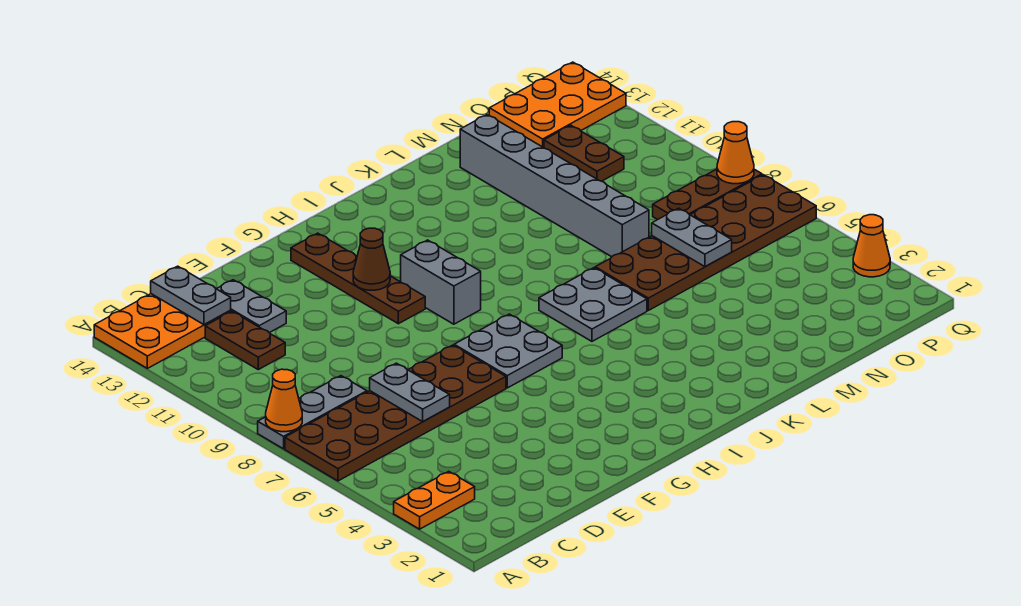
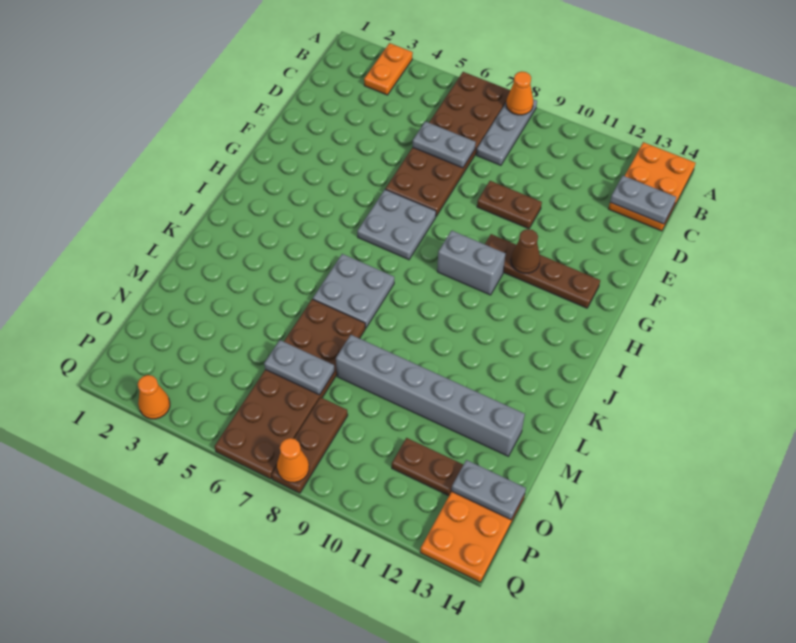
brown 1x2 plate [205,311,285,370] -> brown 1x2 plate moved to [477,181,542,229]
grey 1x2 plate [217,280,286,333] -> grey 1x2 plate moved to [452,460,526,520]

